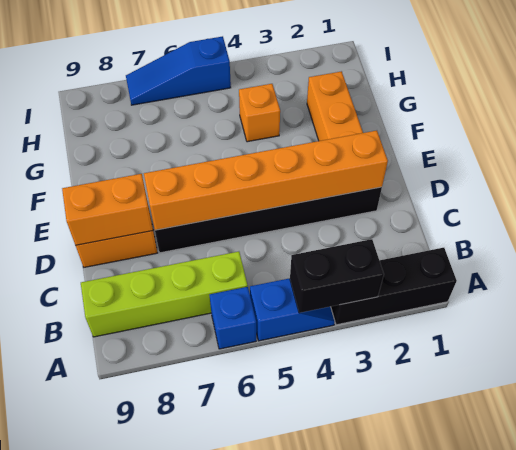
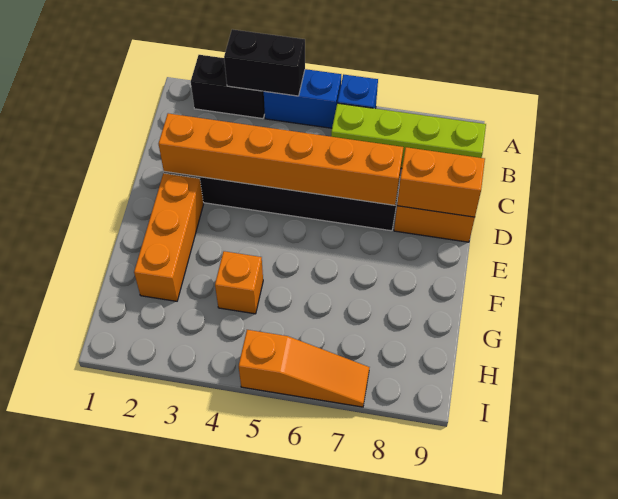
black 1x3 brick [331,248,457,325] -> black 1x2 brick [191,55,265,119]
blue 1x2 slope [250,279,335,341] -> blue 1x2 brick [264,69,341,128]
blue 1x3 slope [126,36,231,105] -> orange 1x3 slope [239,330,370,407]

